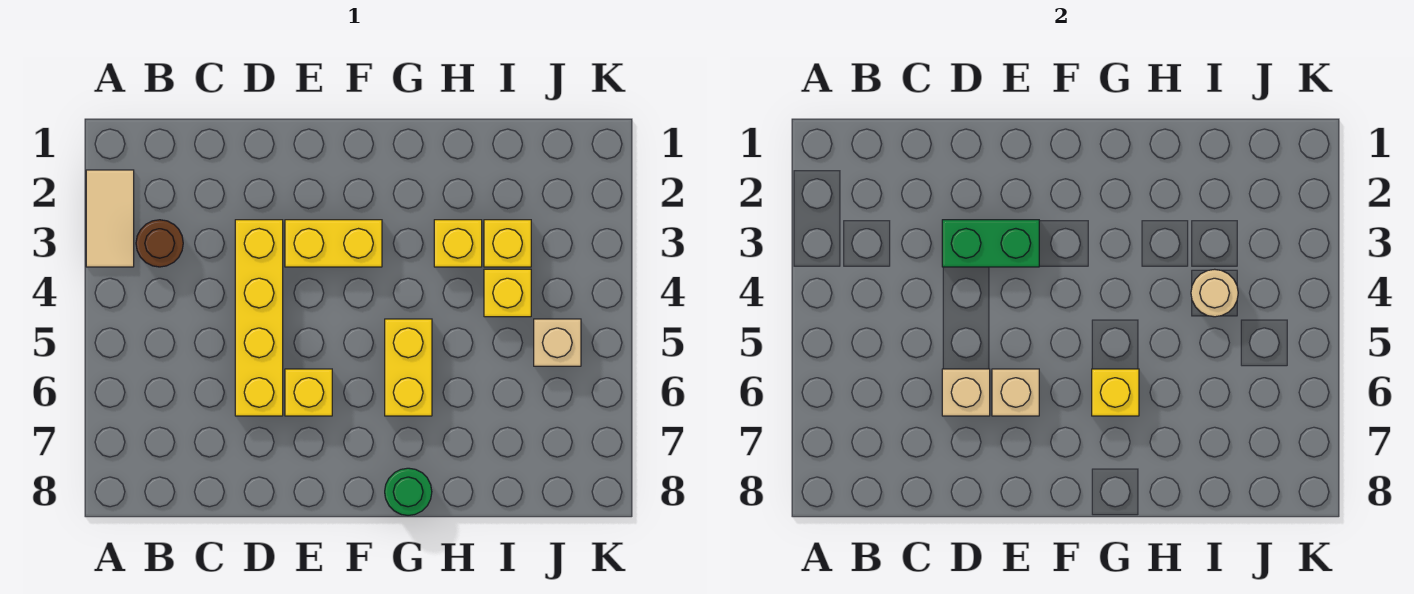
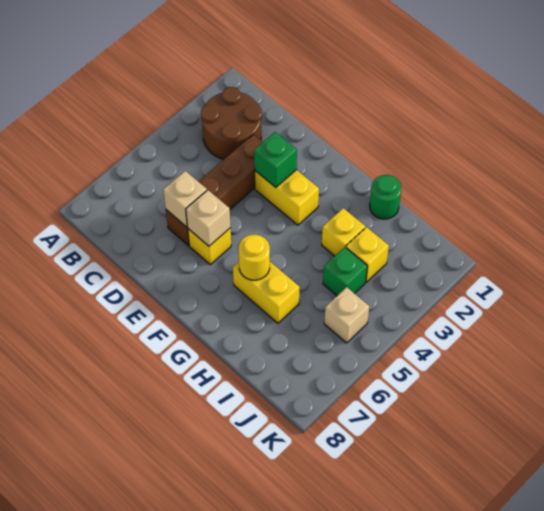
tan 1x2 tile [86,170,134,267] -> none
brown 1x1 round brick [136,220,183,267] -> brown 2x2 round brick [201,87,262,159]
yellow 1x4 brick [235,220,283,416] -> brown 1x4 brick [166,135,263,246]
green 1x2 brick [942,220,1039,267] -> green 1x1 brick [254,132,297,187]
yellow 1x2 brick [385,319,432,416] -> yellow 1x2 brick turned to [233,262,300,323]
yellow 1x1 brick [1092,369,1139,416] -> yellow 1x1 round brick [239,235,270,280]
green 1x1 round brick [385,468,432,516] -> green 1x1 round brick moved to [370,175,401,219]
yellow 1x1 brick [484,269,531,317] -> green 1x1 brick [323,247,367,296]
tan 1x1 round brick [1191,269,1238,317] -> none

